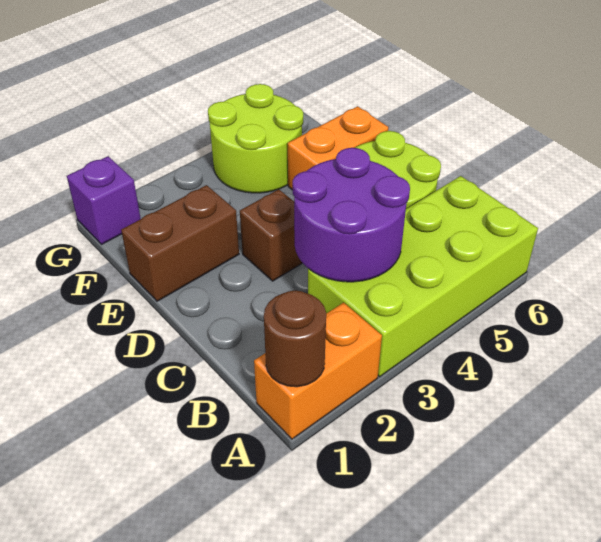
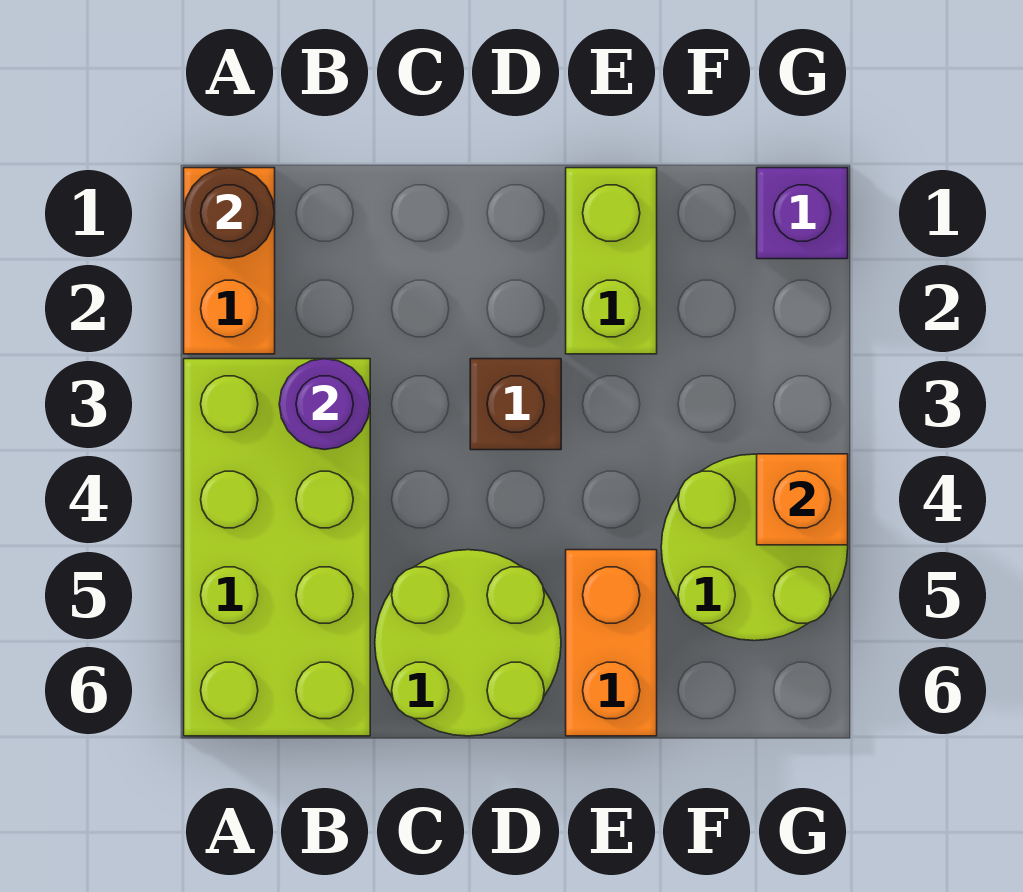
purple 2x2 round brick [293,148,410,282] -> purple 1x1 round brick [279,359,370,450]
brown 1x2 brick [121,185,239,301] -> lime 1x2 brick [566,168,657,354]
none -> orange 1x1 brick [757,454,848,545]

